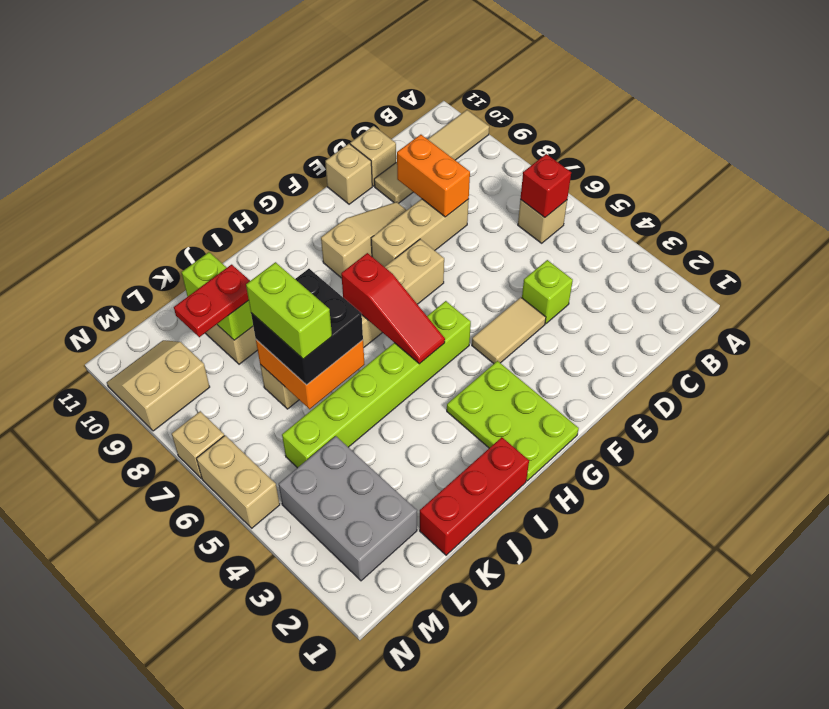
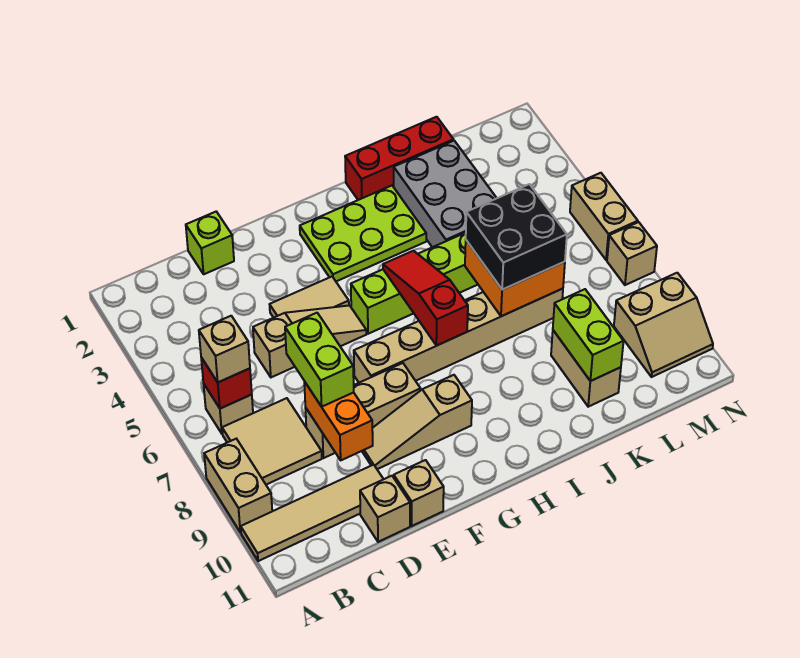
none -> tan 1x2 brick [204,439,272,533]
none -> tan 1x1 brick [199,316,250,382]
none -> tan 2x2 tile [222,398,322,485]
lime 1x1 brick [522,260,573,324] -> lime 1x1 brick moved to [186,212,234,274]
none -> tan 1x3 slope [253,305,366,377]
lime 2x3 plate [447,361,579,481] -> lime 2x3 plate turned to [300,186,426,281]
lime 1x2 brick [246,262,332,359] -> lime 1x2 brick moved to [285,313,354,407]
red 1x2 plate [174,265,250,337] -> none
grey 2x3 brick [279,436,417,581] -> grey 2x3 brick moved to [394,141,497,247]

